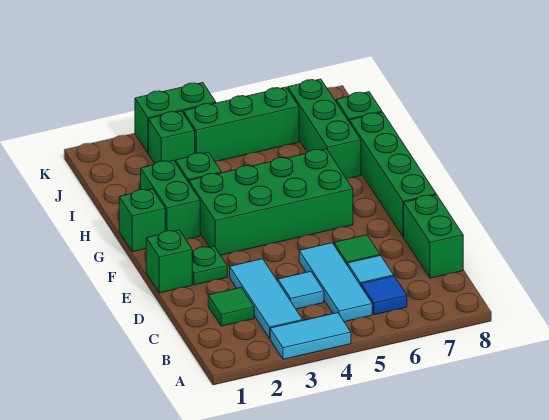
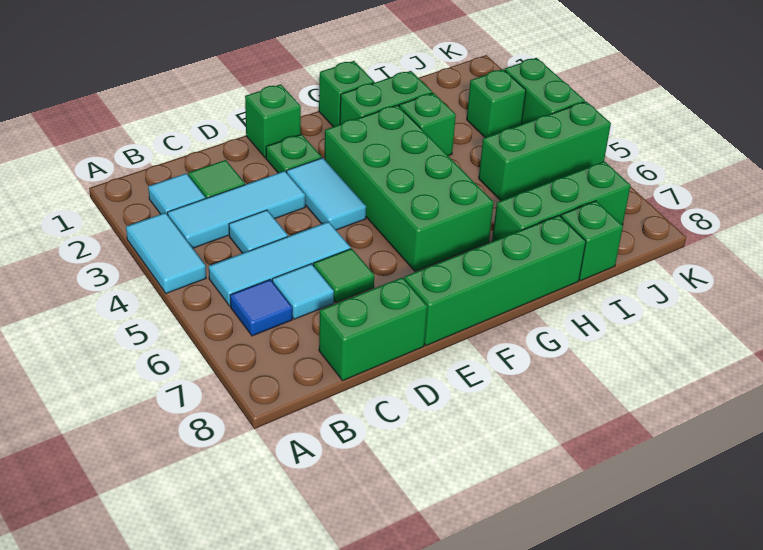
none -> cyan 1x1 tile [148,173,205,215]
none -> cyan 1x2 tile [287,158,366,230]
green 1x3 brick [183,87,299,161] -> green 1x3 brick turned to [479,101,611,201]

